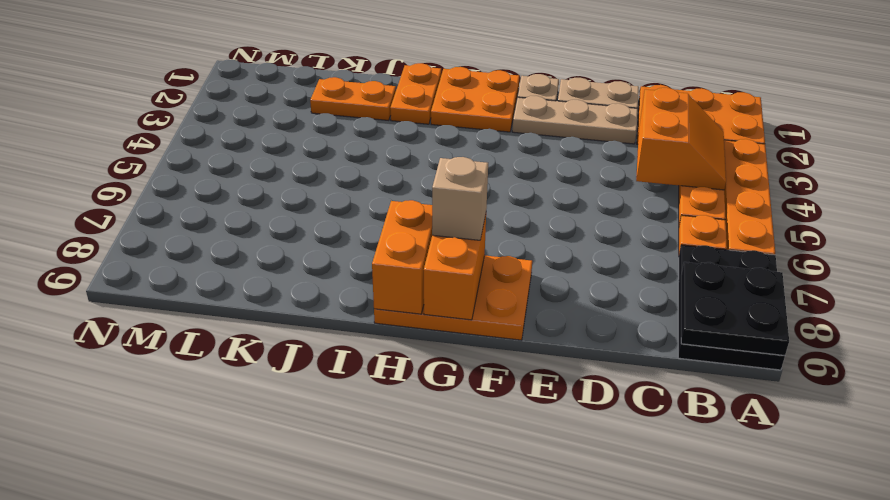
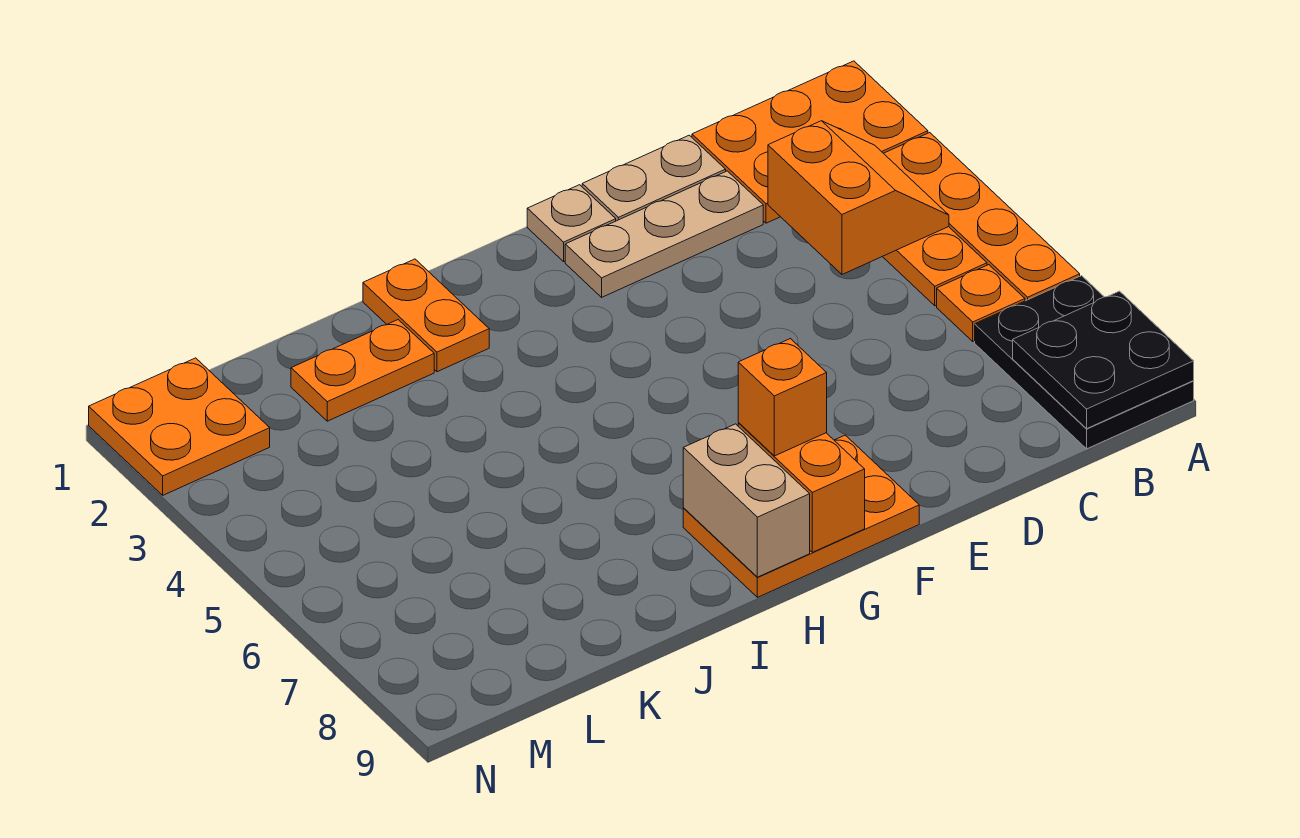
orange 2x2 plate [431,67,519,132] -> orange 2x2 plate moved to [89,358,270,495]
tan 1x1 brick [432,157,488,240] -> orange 1x1 brick [738,339,827,456]
orange 1x2 brick [372,200,432,314] -> tan 1x2 brick [683,424,810,577]

